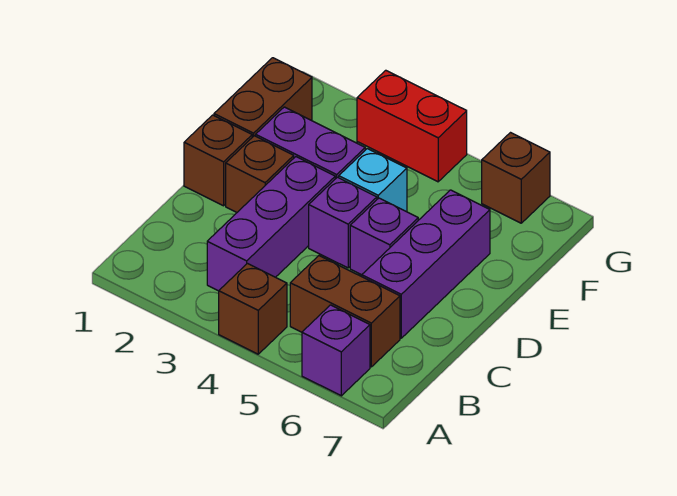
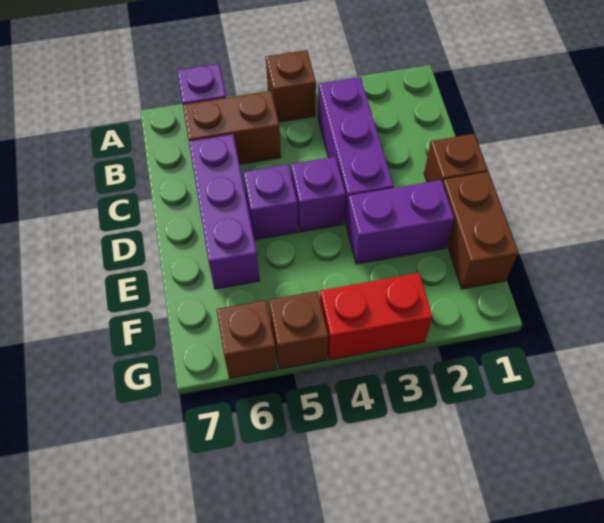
brown 1x1 brick [226,136,294,212] -> brown 1x1 brick moved to [269,291,328,369]
cyan 1x1 brick [339,149,407,212] -> none

